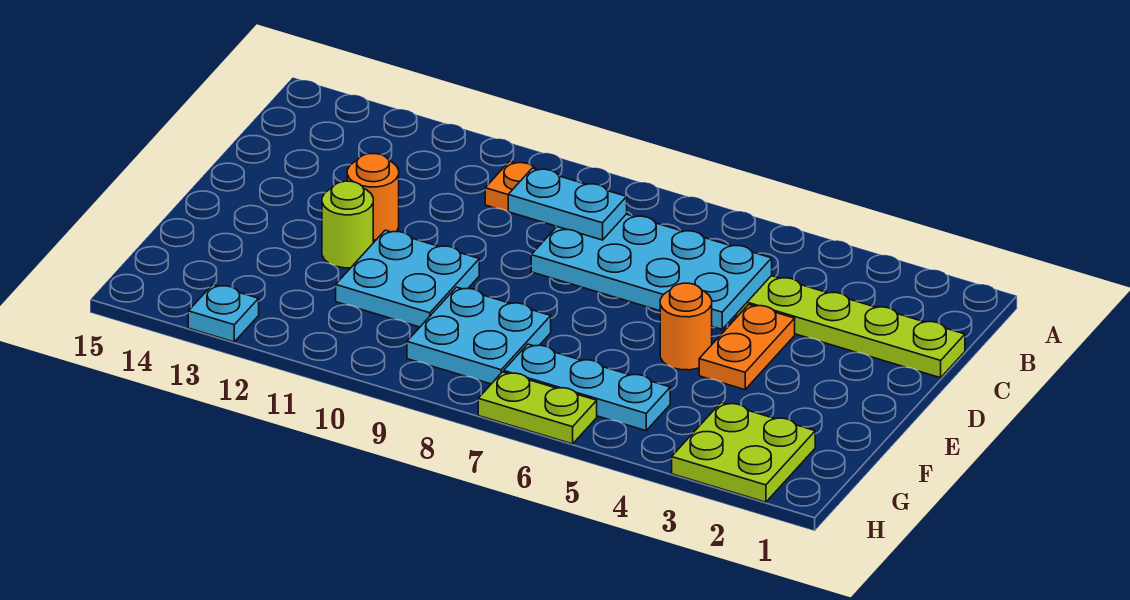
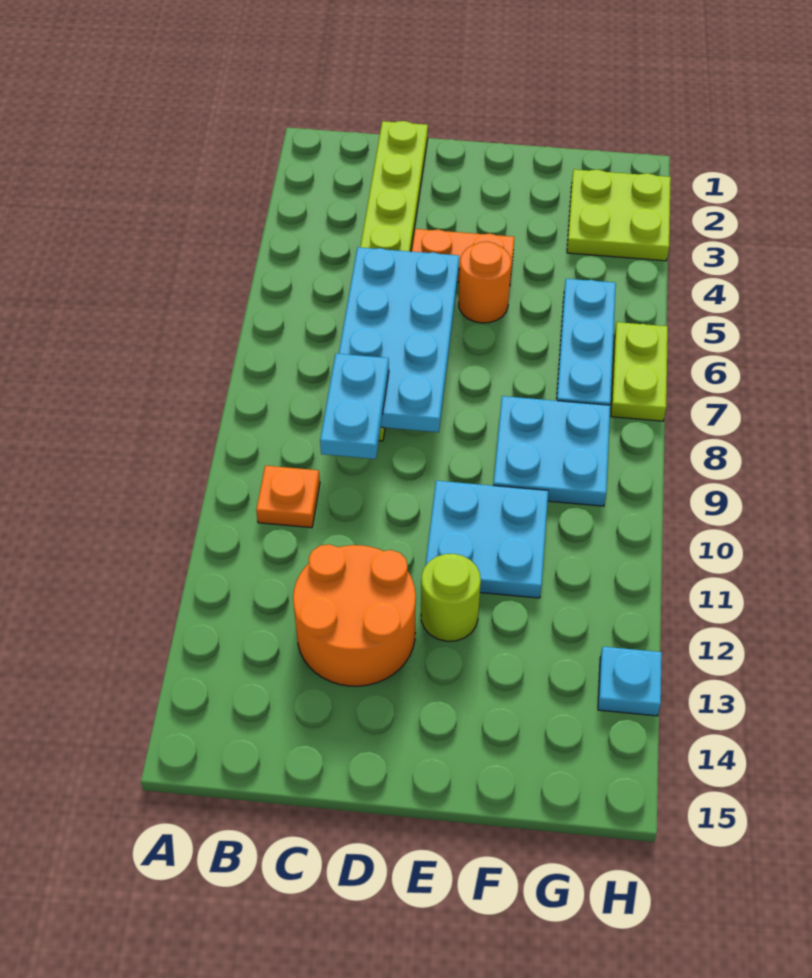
orange 1x1 round brick [347,154,399,240] -> orange 2x2 round brick [293,544,416,686]

